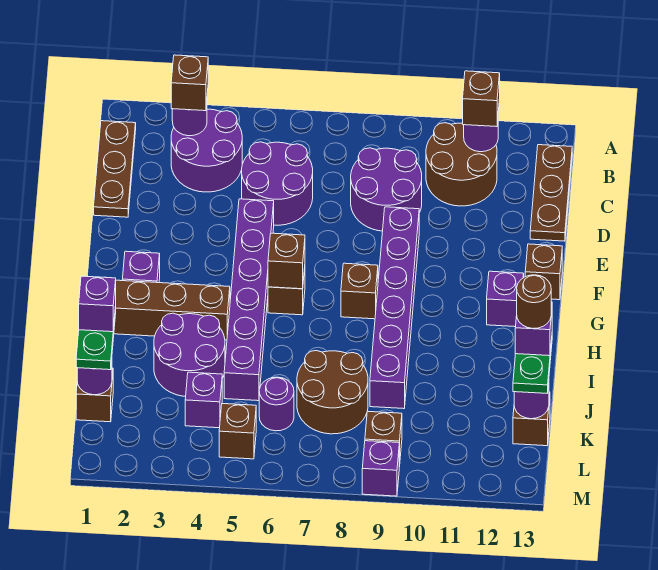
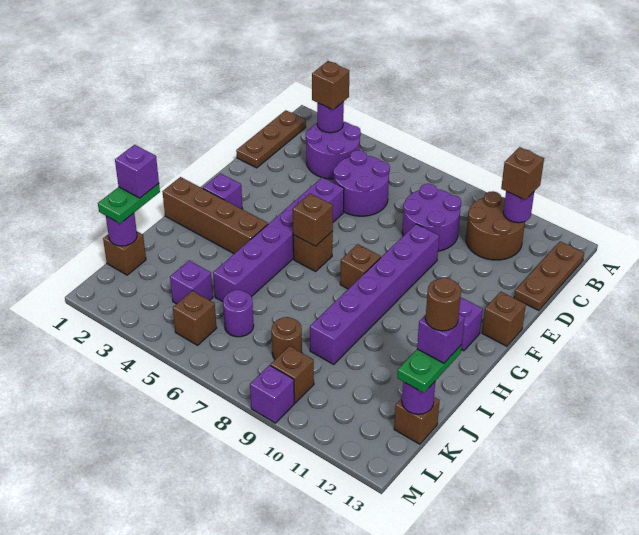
purple 2x2 round brick [154,313,225,396] -> none
brown 2x2 round brick [297,351,368,434] -> brown 1x1 round brick [272,317,302,359]

